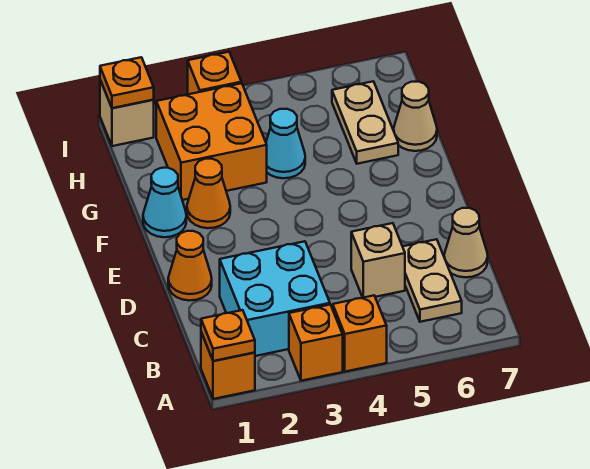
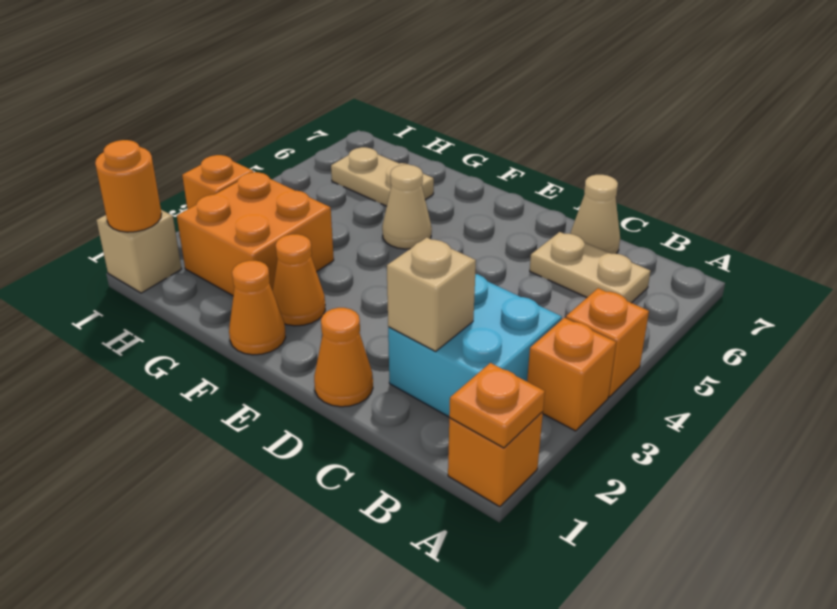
tan 1x1 brick [351,223,405,298] -> tan 1x1 brick moved to [387,237,476,351]
cyan 1x1 cone [143,168,186,237] -> orange 1x1 cone [229,261,286,355]
cyan 1x1 cone [266,109,305,178] -> none
tan 1x1 cone [394,81,437,151] -> tan 1x1 cone moved to [382,165,432,249]
orange 1x1 plate [100,57,154,108] -> orange 1x1 round brick [95,140,161,232]

